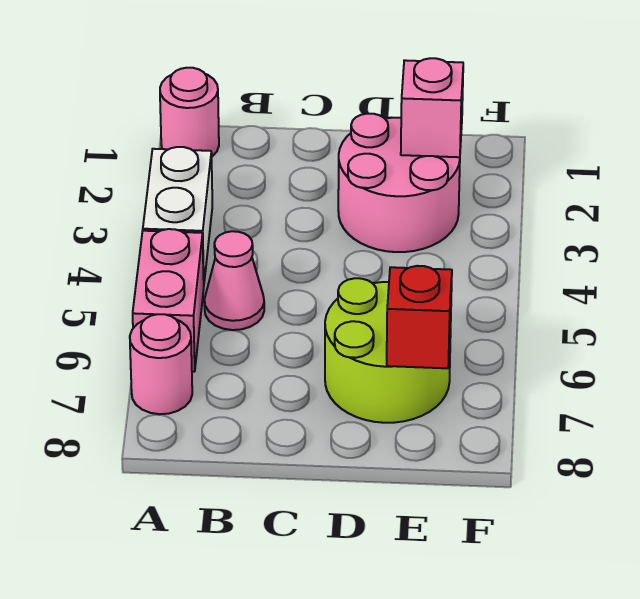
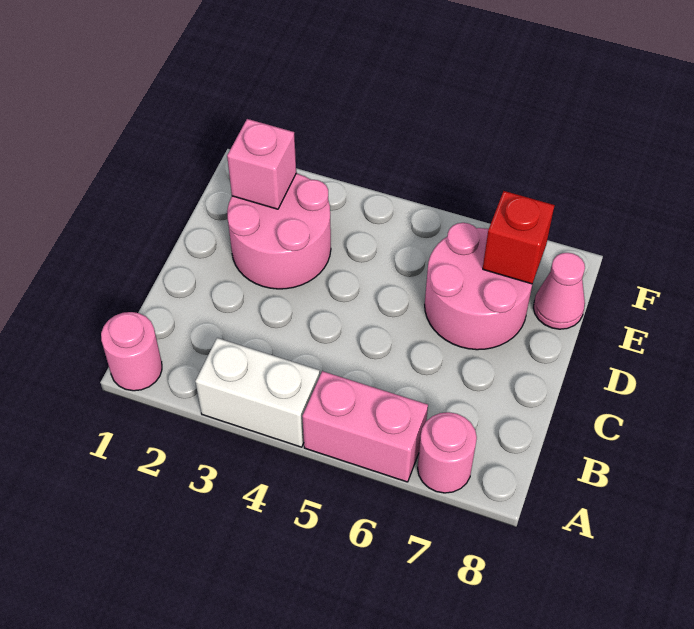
pink 1x1 cone [204,231,264,330] -> pink 1x1 cone moved to [533,253,585,329]
lime 2x2 round brick [325,278,451,423] -> pink 2x2 round brick [425,223,532,350]

